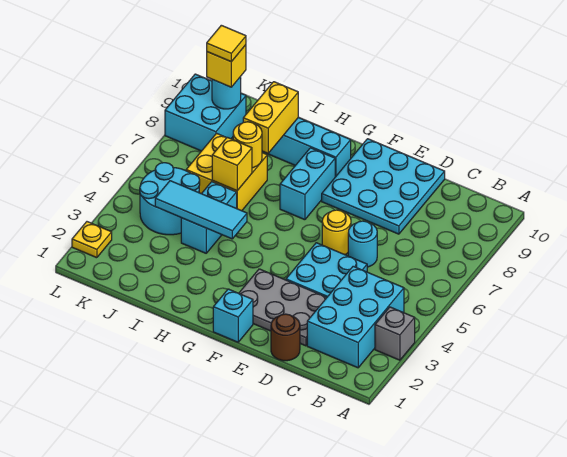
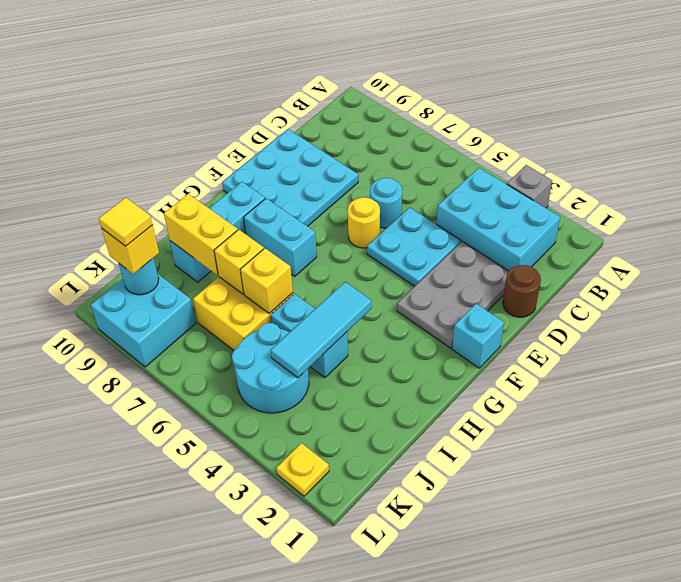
yellow 1x1 round brick [233,122,262,168] -> yellow 1x1 brick [214,230,264,294]

